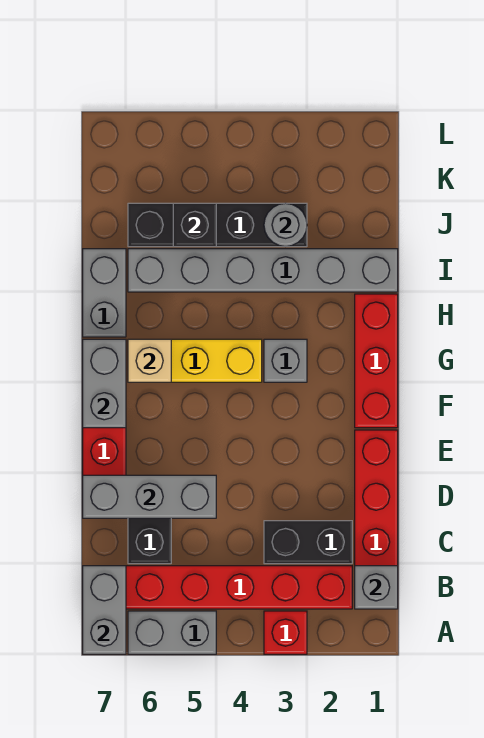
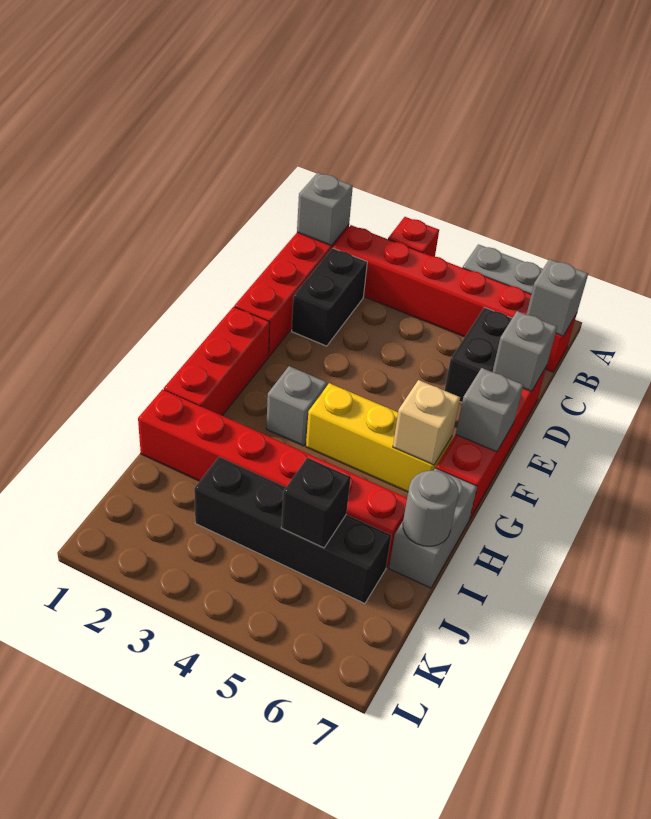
grey 1x2 brick [83,566,126,654] -> grey 1x1 brick [526,259,588,336]
black 1x2 brick [264,521,352,564] -> black 1x2 brick turned to [292,248,367,346]
grey 1x3 brick [83,475,216,518] -> grey 1x1 brick [493,311,557,392]
grey 1x2 brick [83,339,126,428] -> grey 1x1 brick [456,368,523,452]
grey 1x6 brick [128,249,398,292] -> red 1x6 brick [138,389,407,567]
grey 1x1 round brick [264,203,307,247] -> grey 1x1 round brick moved to [403,471,459,546]

